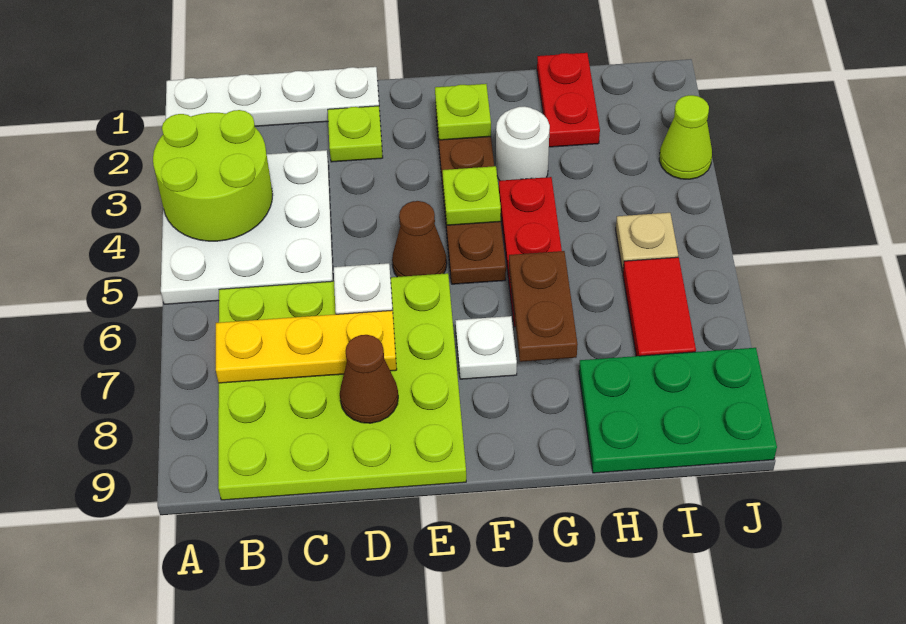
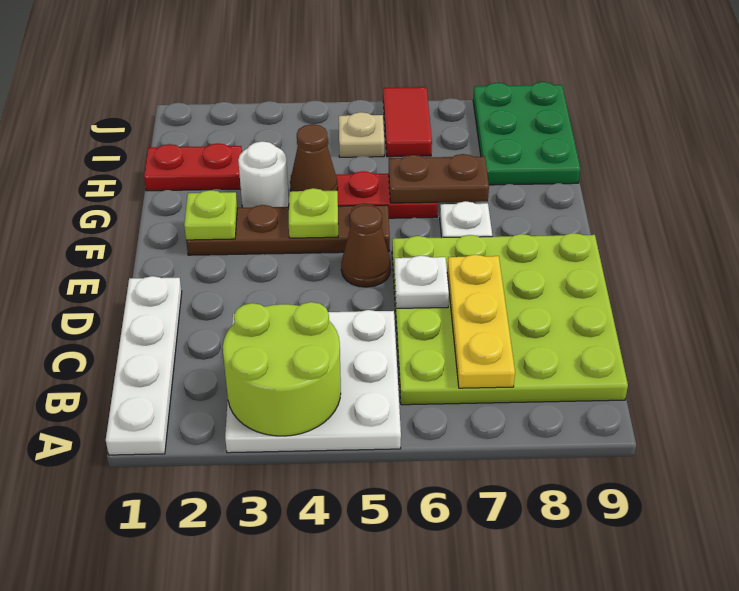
lime 1x1 plate [328,106,383,162] -> none
brown 1x1 cone [340,335,398,423] -> brown 1x1 cone moved to [290,124,338,191]
red 1x2 tile [623,257,696,356] -> red 1x2 tile turned to [383,87,432,157]
lime 1x1 cone [659,95,712,179] -> none

